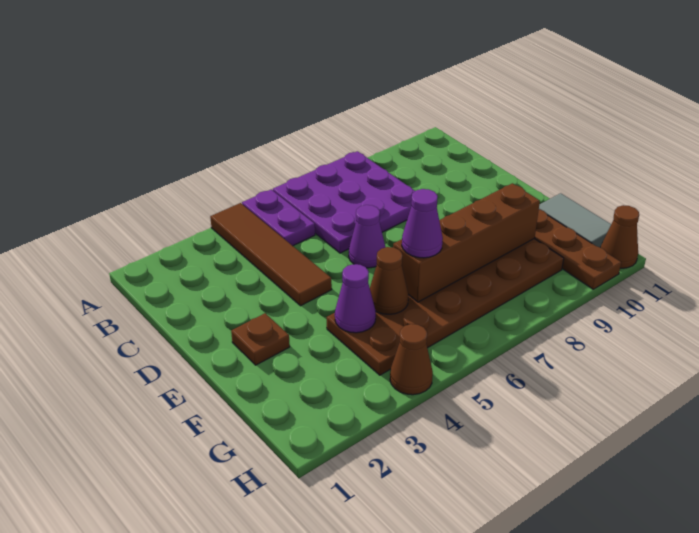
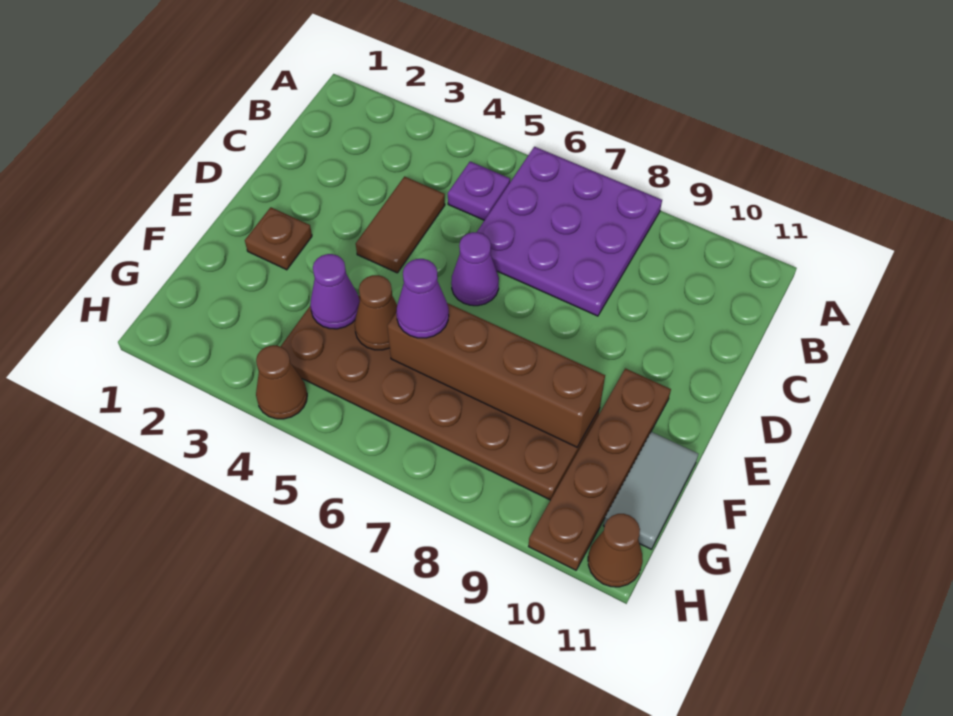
brown 1x4 tile [210,203,332,306] -> brown 1x2 tile [356,176,445,273]
purple 1x2 plate [242,189,315,246] -> purple 1x1 plate [448,162,510,220]

